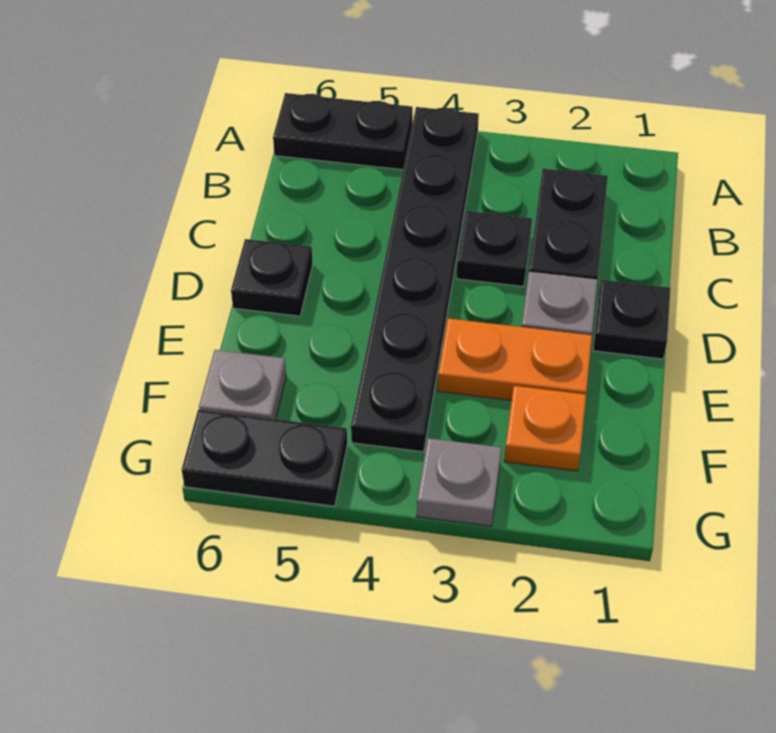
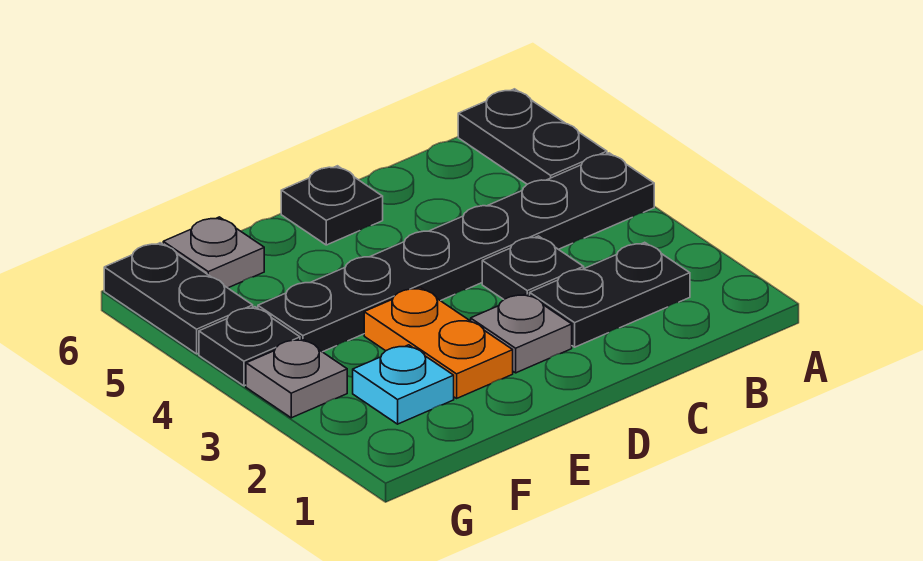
black 1x1 plate [593,280,671,359] -> black 1x1 plate moved to [199,307,300,386]
orange 1x1 plate [504,386,586,471] -> cyan 1x1 plate [353,345,454,424]

